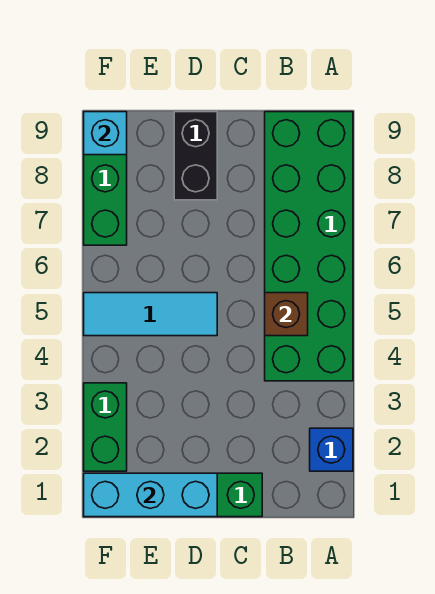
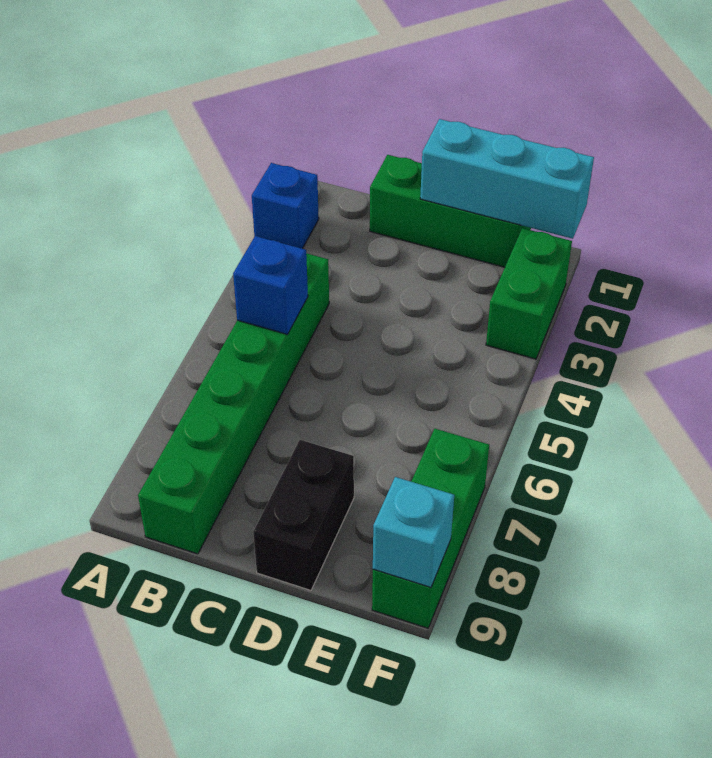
green 2x6 brick [265,112,353,381] -> green 1x6 brick [138,253,329,554]
brown 1x1 brick [265,293,308,336] -> blue 1x1 brick [233,236,308,335]
cyan 1x3 tile [84,293,217,336] -> none

